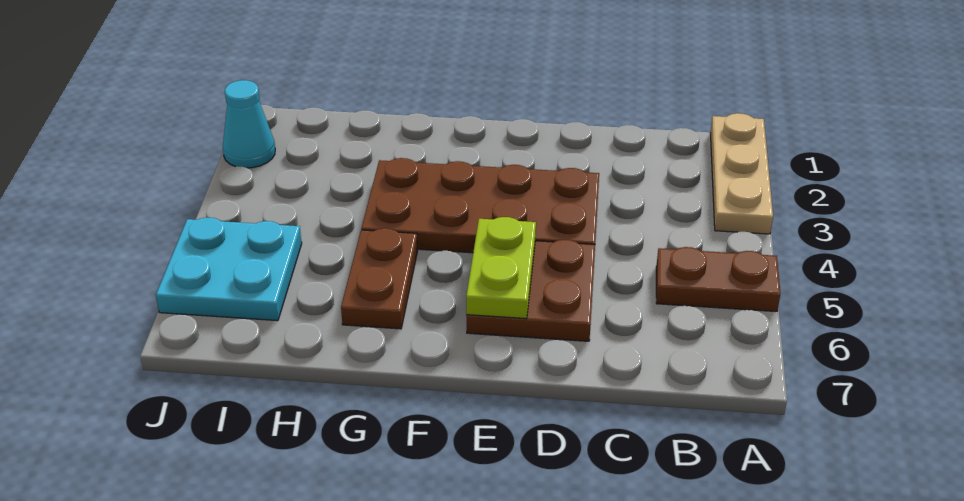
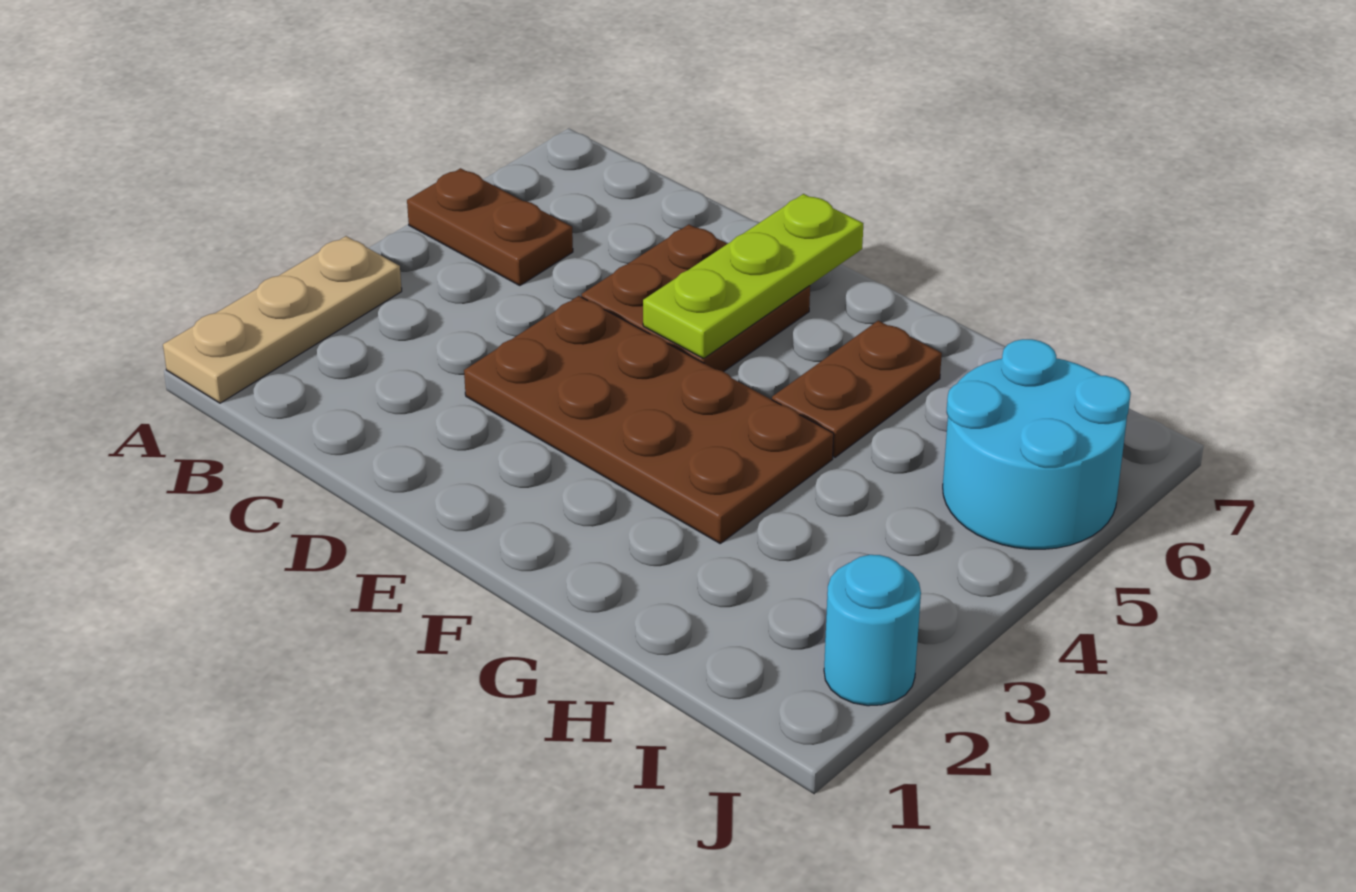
lime 1x2 plate [466,217,536,319] -> lime 1x3 plate [643,194,863,359]
cyan 2x2 plate [156,218,302,321] -> cyan 2x2 round brick [943,339,1131,549]
cyan 1x1 cone [223,80,275,168] -> cyan 1x1 round brick [824,555,921,706]

